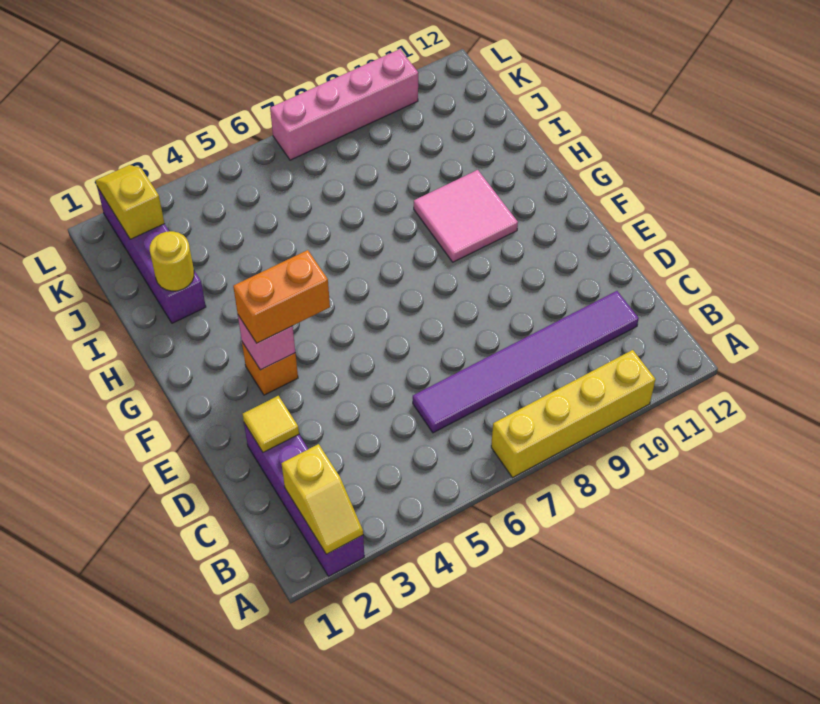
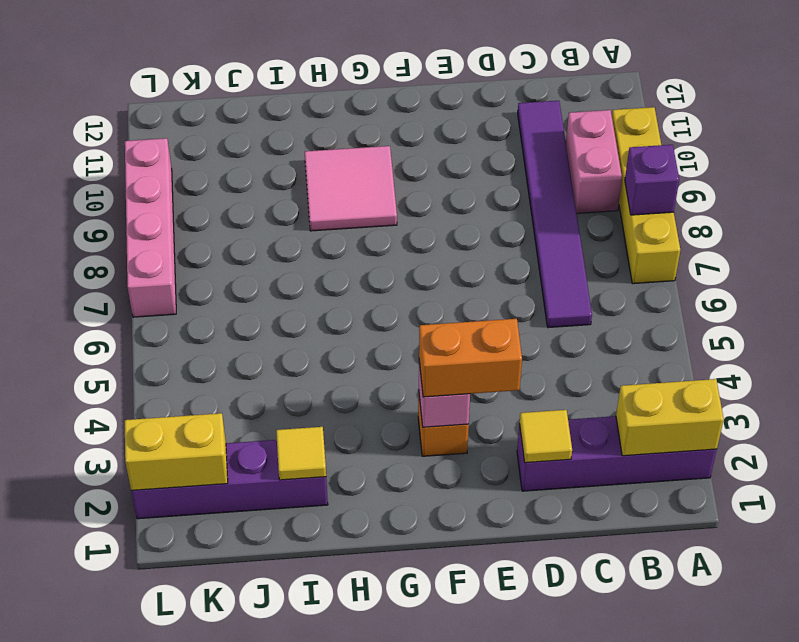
yellow 1x2 slope [281,444,363,554] -> yellow 1x2 brick [616,379,724,456]
none -> purple 1x1 brick [625,145,679,215]
none -> pink 1x2 brick [566,110,622,213]
orange 1x2 brick [233,250,330,343] -> orange 1x2 brick turned to [419,319,522,397]
yellow 1x1 round brick [150,231,194,291] -> yellow 1x1 tile [276,427,326,480]
yellow 1x2 slope [96,165,165,239] -> yellow 1x2 brick [125,413,228,491]

